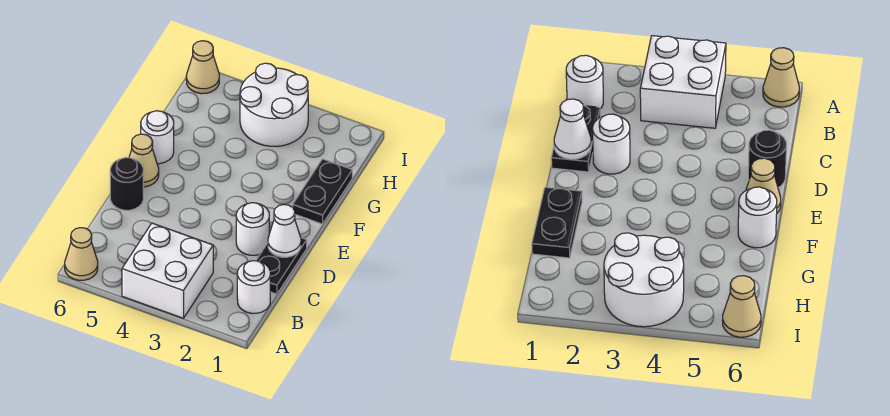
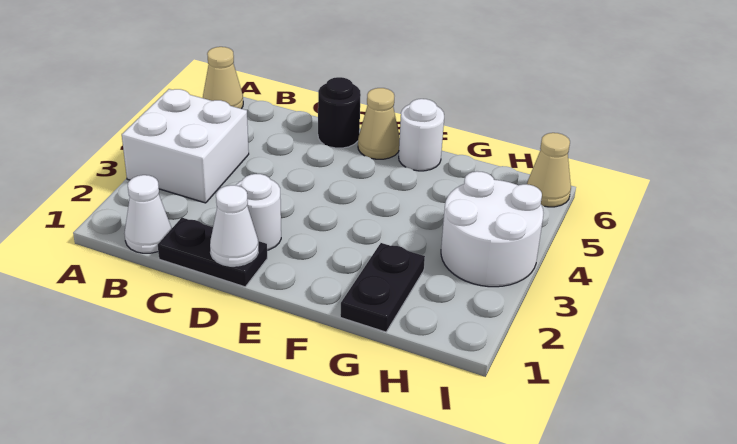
white 1x1 round brick [237,261,270,313] -> white 1x1 cone [124,175,172,253]
black 1x2 plate [293,159,352,224] -> black 1x2 plate turned to [340,243,425,332]

